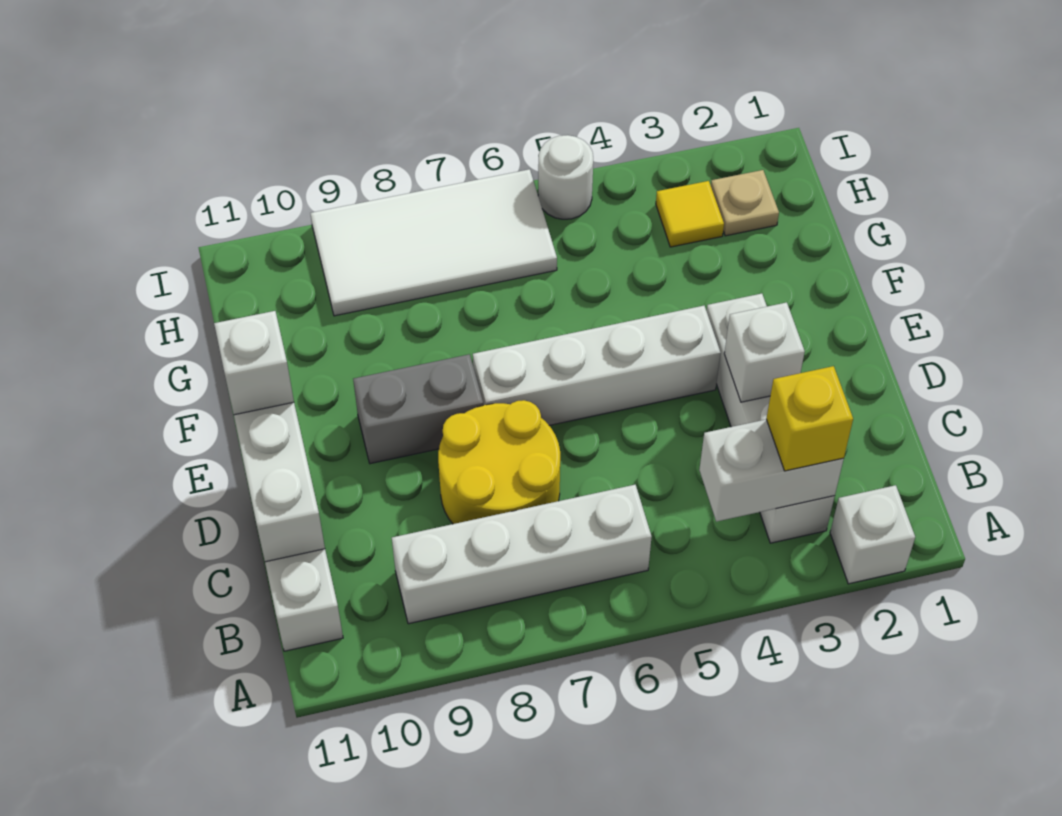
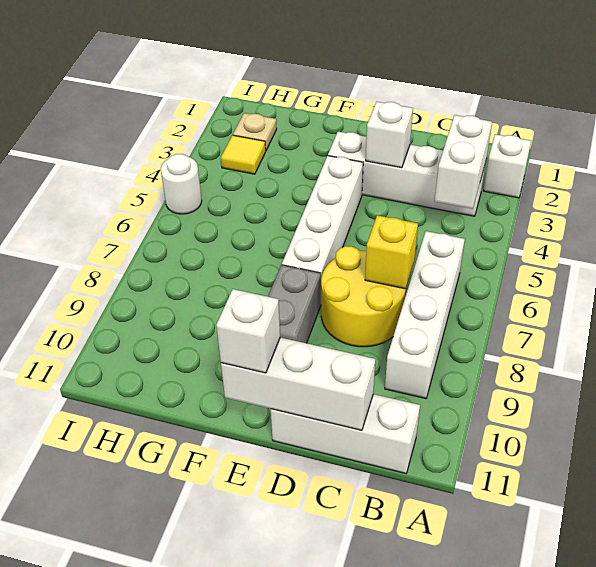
yellow 1x1 brick [766,366,853,471] -> yellow 1x1 brick moved to [365,215,418,289]
white 2x4 tile [310,169,557,316] -> none

